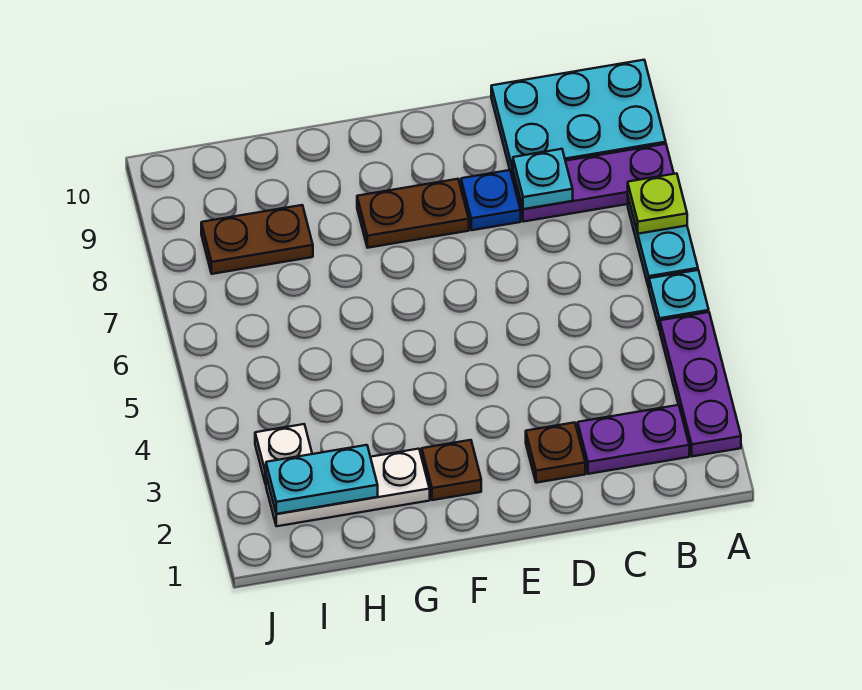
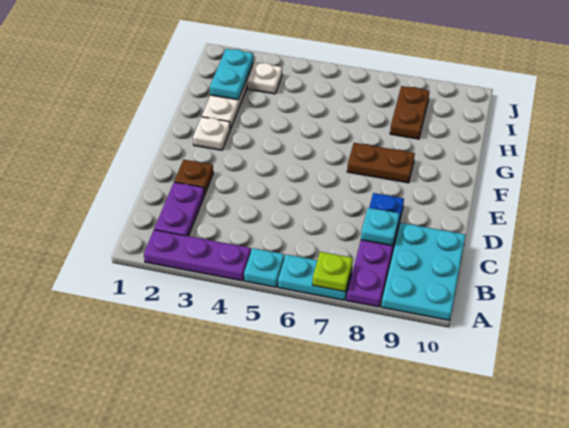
brown 1x2 plate [357,179,469,248] -> brown 1x2 plate turned to [347,143,415,183]
brown 1x1 plate [422,440,481,500] -> white 1x1 plate [193,117,230,150]

